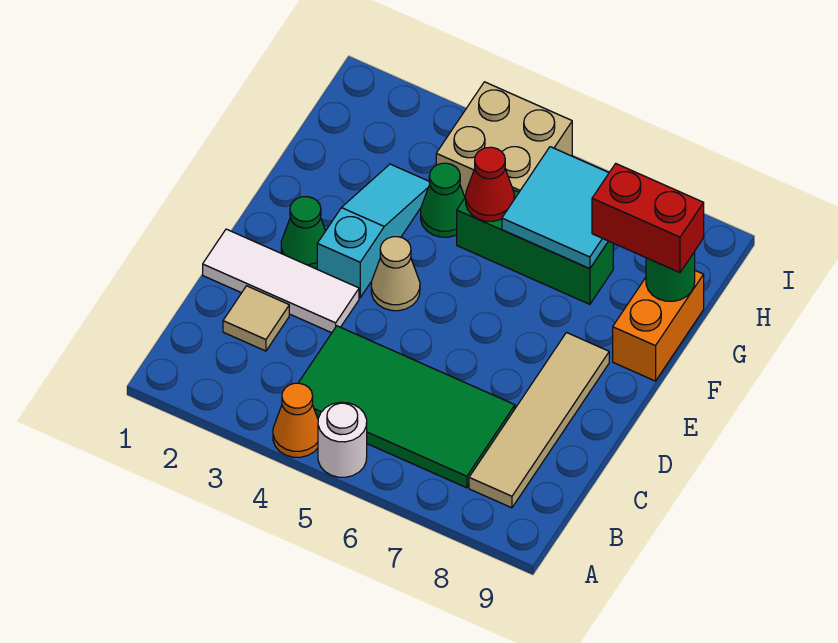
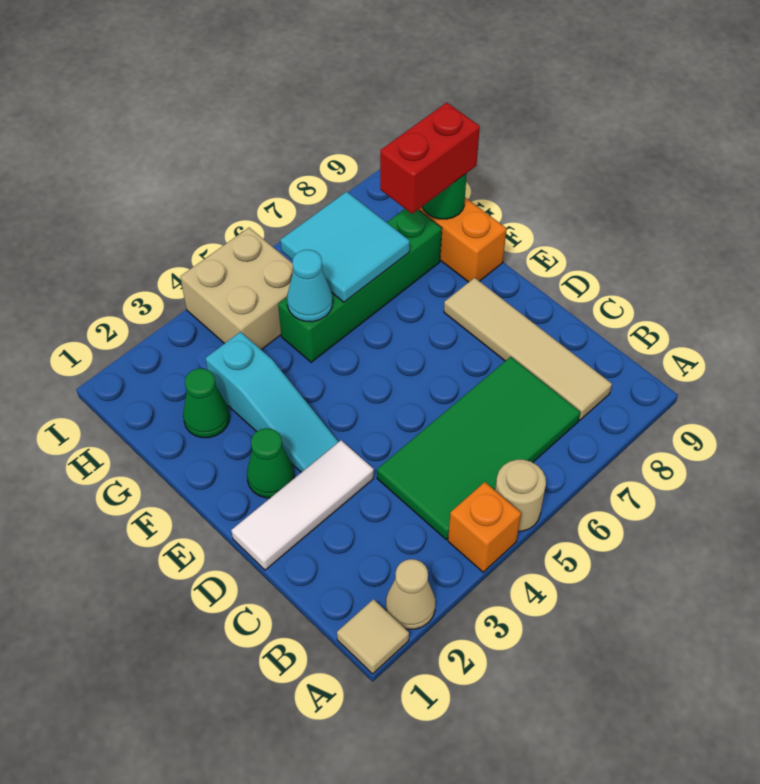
orange 1x1 cone [273,383,318,457] -> orange 1x1 brick [448,482,521,572]
white 1x1 round brick [318,402,367,477] -> tan 1x1 round brick [495,460,546,531]
tan 1x1 tile [223,286,289,351] -> tan 1x1 tile moved to [337,599,409,674]
cyan 1x3 slope [317,164,430,298] -> cyan 1x3 slope turned to [205,332,338,472]
tan 1x1 cone [371,237,420,311] -> tan 1x1 cone moved to [386,559,435,629]
green 1x1 cone [421,163,465,237] -> green 1x1 cone moved to [183,368,230,438]
green 1x3 brick [457,190,613,304] -> green 1x4 brick [278,209,442,362]
red 1x1 cone [466,147,514,221] -> cyan 1x1 cone [287,250,333,322]

